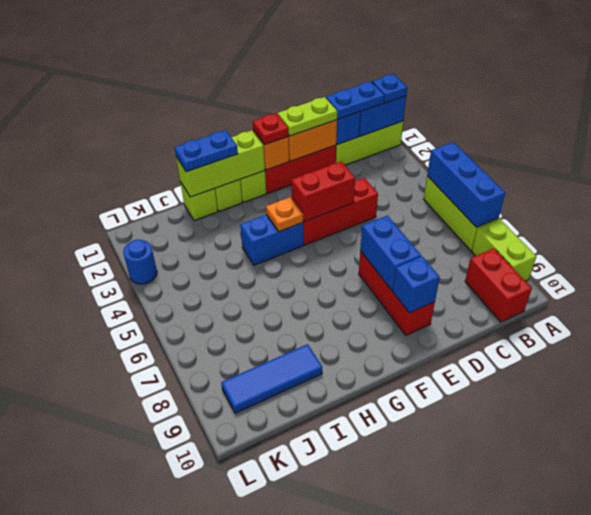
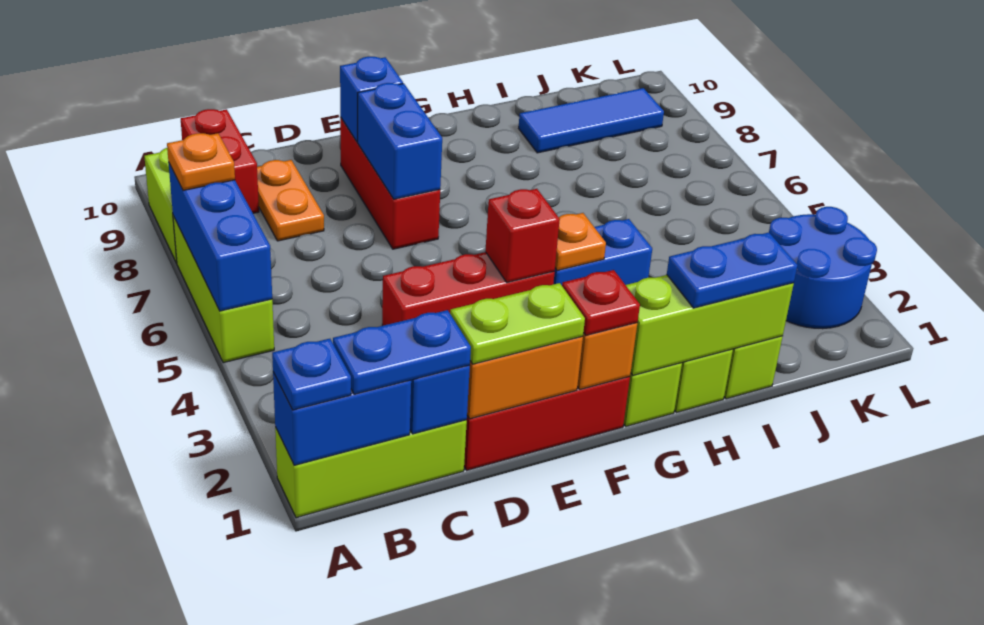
none -> orange 1x1 plate [167,133,235,191]
none -> orange 1x2 plate [257,160,324,241]
red 1x2 brick [291,161,355,221] -> red 1x1 brick [485,189,560,282]
blue 1x1 round brick [123,240,157,284] -> blue 2x2 round brick [769,207,877,329]

